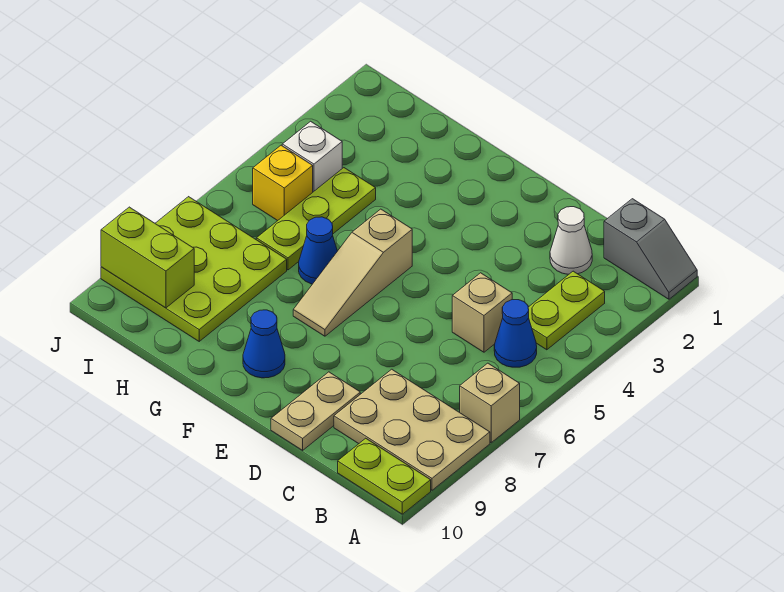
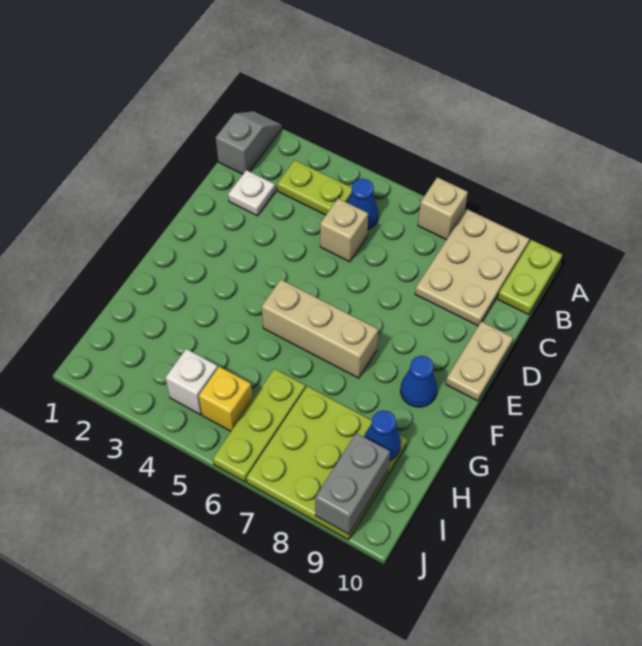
white 1x1 cone [550,207,592,274] -> white 1x1 plate [228,170,275,216]
tan 1x2 plate [271,372,360,450] -> tan 1x2 plate turned to [446,322,513,401]
tan 1x3 slope [293,209,412,336] -> tan 1x3 brick [262,280,378,378]
blue 1x1 cone [299,217,337,284] -> blue 1x1 cone moved to [364,410,401,461]
lime 1x3 plate [256,168,376,270] -> lime 1x3 plate turned to [213,369,306,482]
lime 1x2 brick [101,207,194,308] -> grey 1x2 brick [315,433,390,534]

